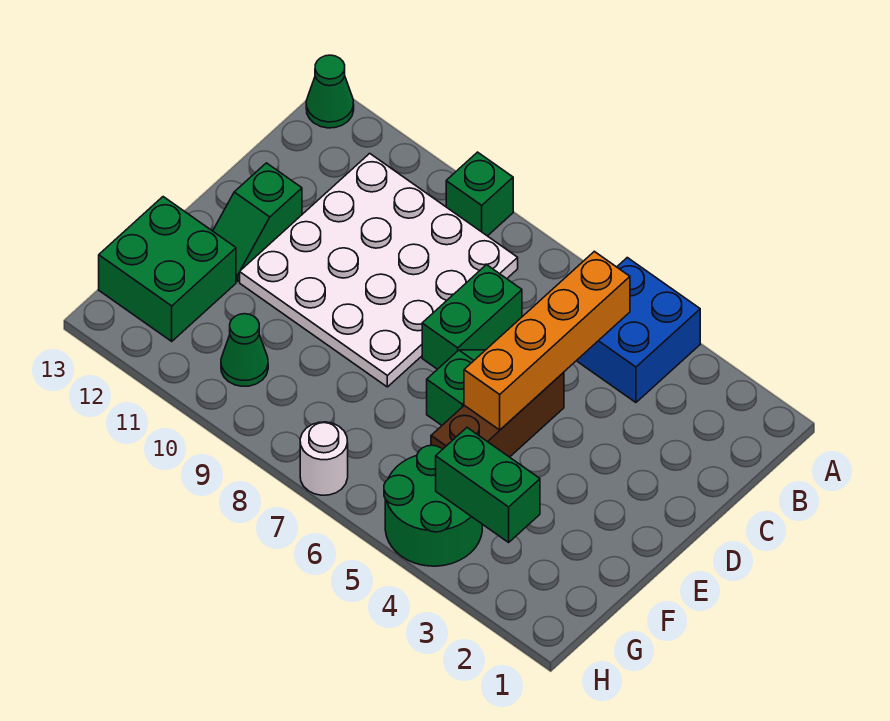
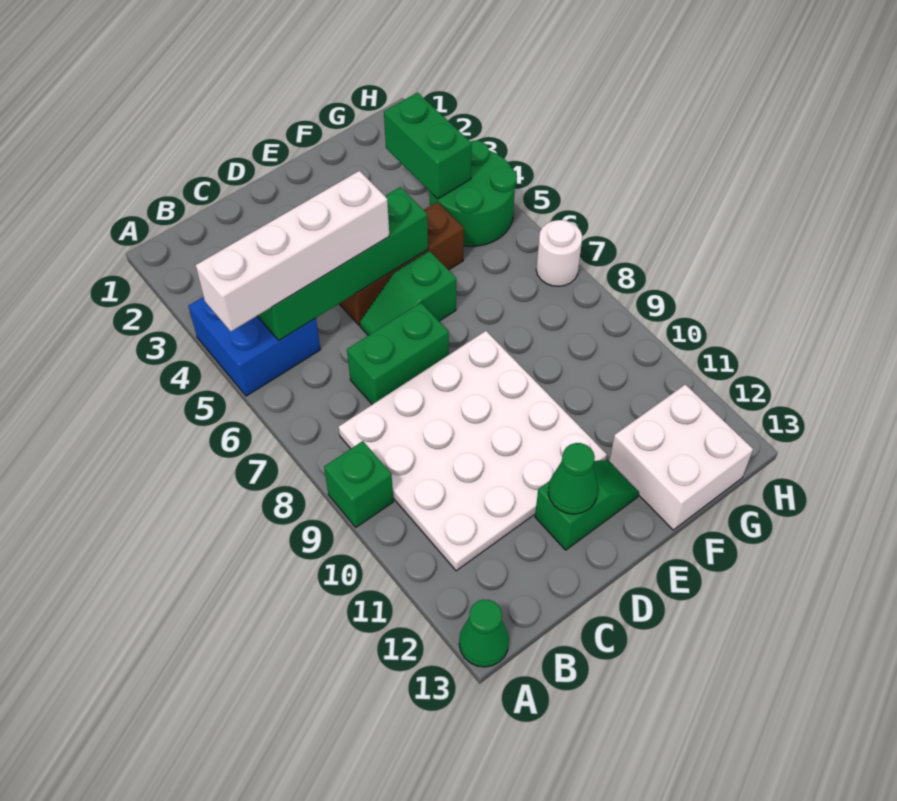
none -> white 1x4 brick [196,171,389,331]
orange 1x4 brick [464,251,630,430] -> green 1x4 brick [258,187,428,340]
green 2x2 brick [99,197,236,341] -> white 2x2 brick [609,385,753,530]
green 1x1 cone [221,314,268,386] -> green 1x1 cone moved to [548,443,598,514]

